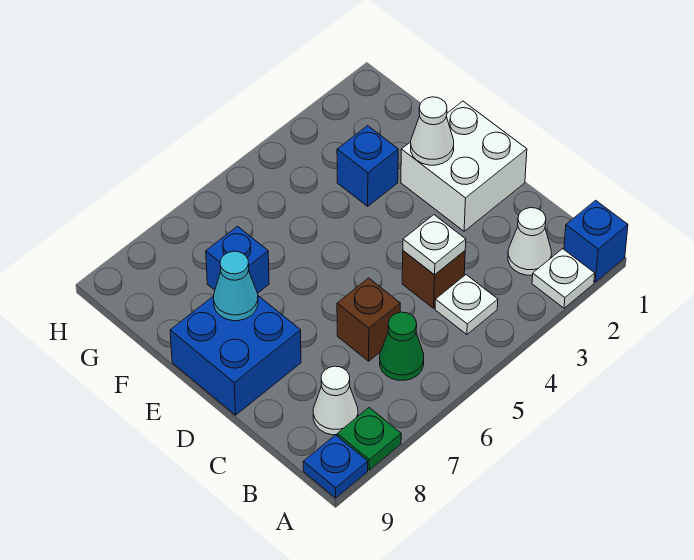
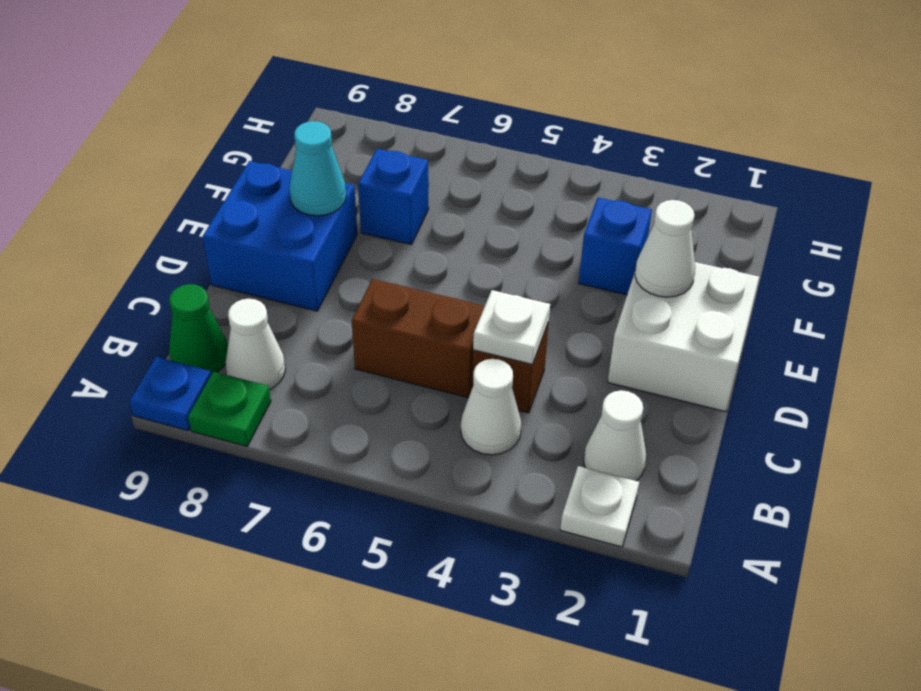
blue 1x1 brick [564,200,628,282] -> none
white 1x1 plate [435,275,498,335] -> white 1x1 cone [461,359,521,455]
green 1x1 cone [380,312,424,380] -> green 1x1 cone moved to [169,284,228,374]
brown 1x1 brick [337,278,400,361] -> brown 1x2 brick [352,279,485,398]

